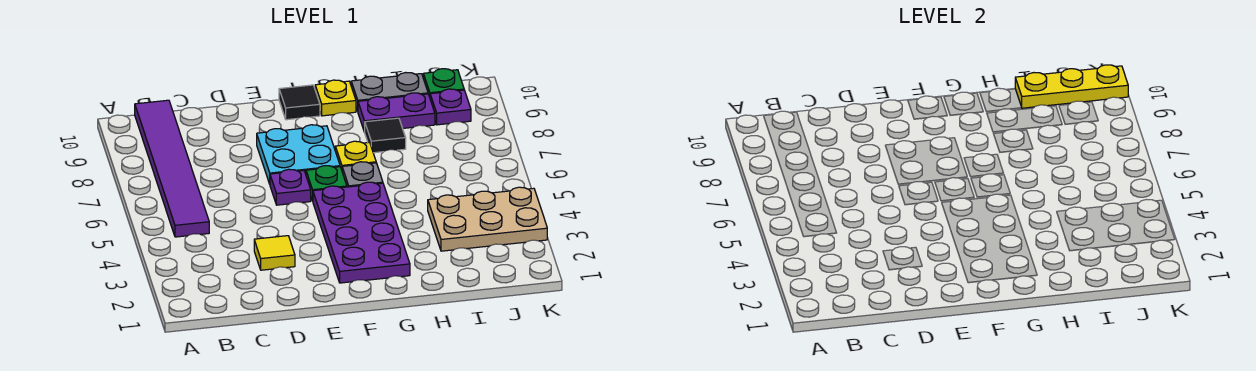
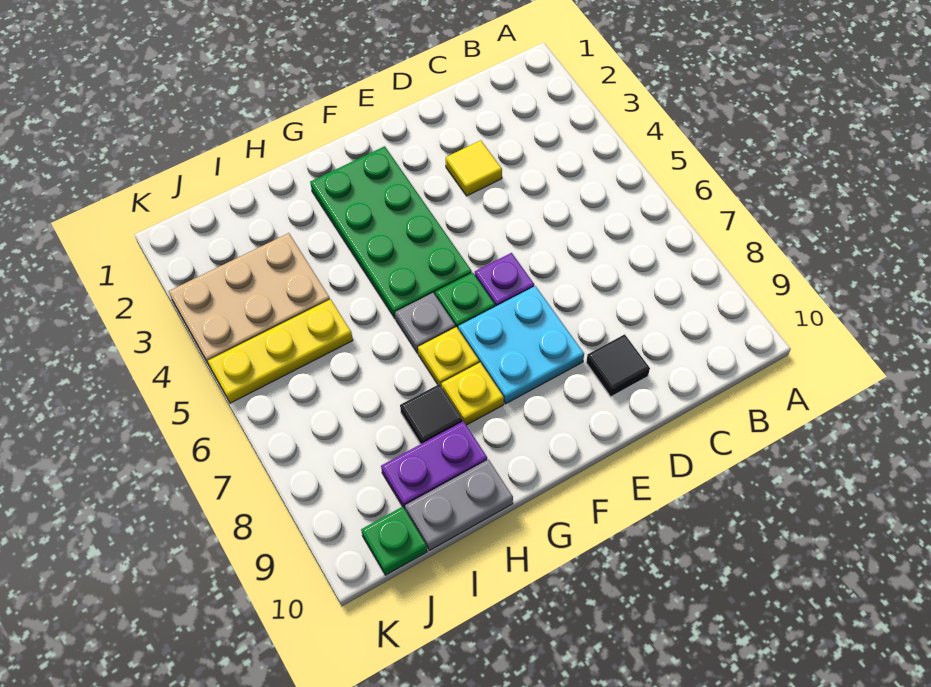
purple 1x6 tile [135,100,209,237] -> none
purple 2x4 plate [313,182,410,283] -> green 2x4 plate [310,146,472,319]
black 1x1 tile [279,85,320,120] -> black 1x1 tile moved to [586,334,650,397]
yellow 1x1 plate [315,80,356,116] -> yellow 1x1 plate moved to [442,363,504,425]
yellow 1x3 plate [1015,65,1128,108] -> yellow 1x3 plate moved to [208,299,353,403]
purple 1x1 plate [430,89,471,125] -> none

